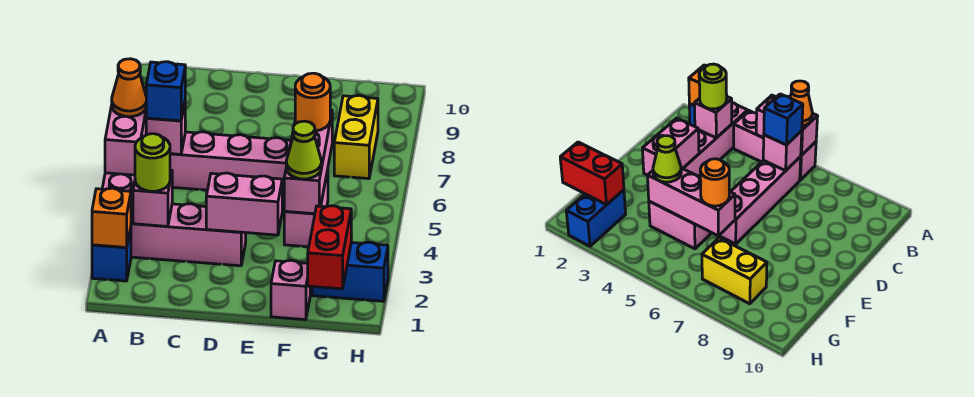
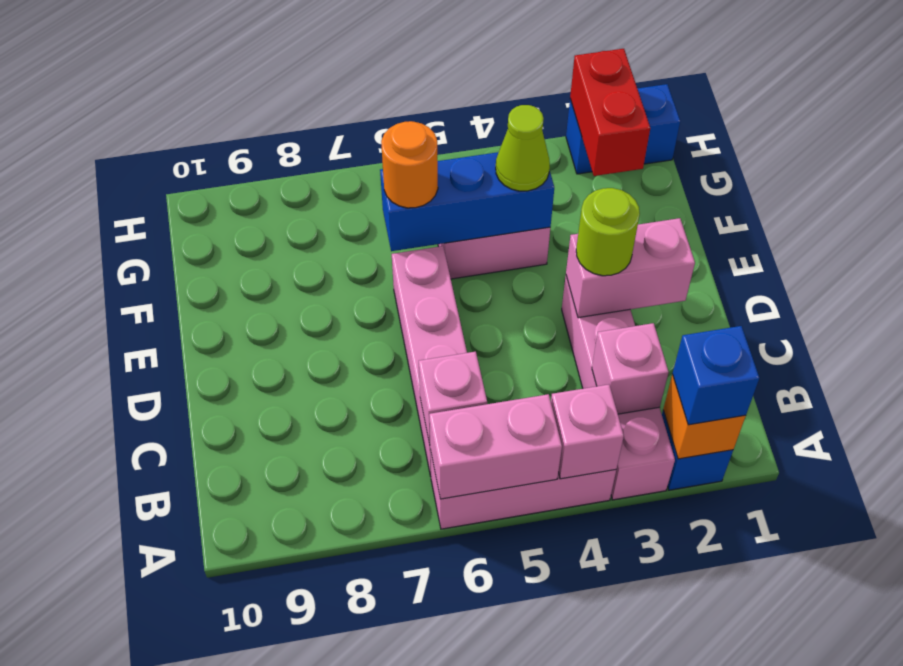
orange 1x1 cone [112,59,146,117] -> none
lime 1x1 round brick [135,134,170,191] -> lime 1x1 round brick moved to [576,188,640,276]
blue 1x1 brick [146,62,185,121] -> blue 1x1 brick moved to [672,326,759,425]
pink 1x2 brick [206,173,282,235] -> pink 1x2 brick turned to [566,218,695,318]
pink 1x1 brick [271,260,310,320] -> pink 1x1 brick moved to [551,385,624,479]
pink 1x3 brick [284,110,332,214] -> blue 1x3 brick [380,152,554,251]
red 1x2 brick [308,206,351,289] -> red 1x2 brick turned to [570,49,650,176]
blue 1x2 brick [312,242,388,301] -> blue 1x2 brick turned to [566,84,680,174]
yellow 1x2 brick [334,95,378,179] -> none

